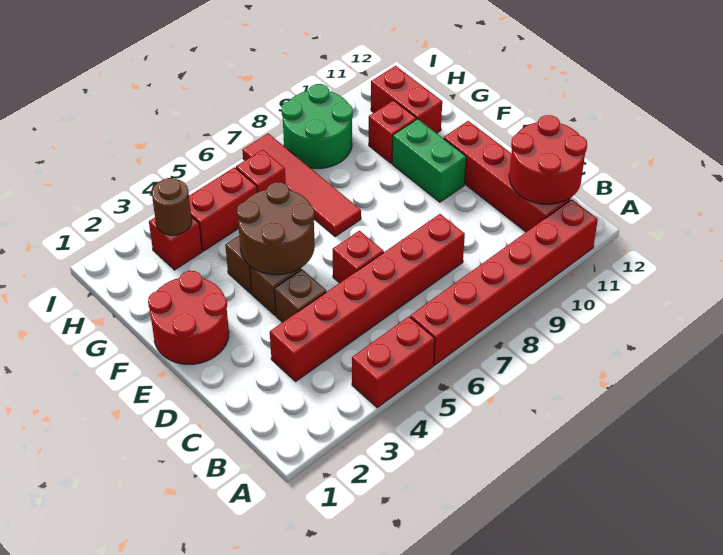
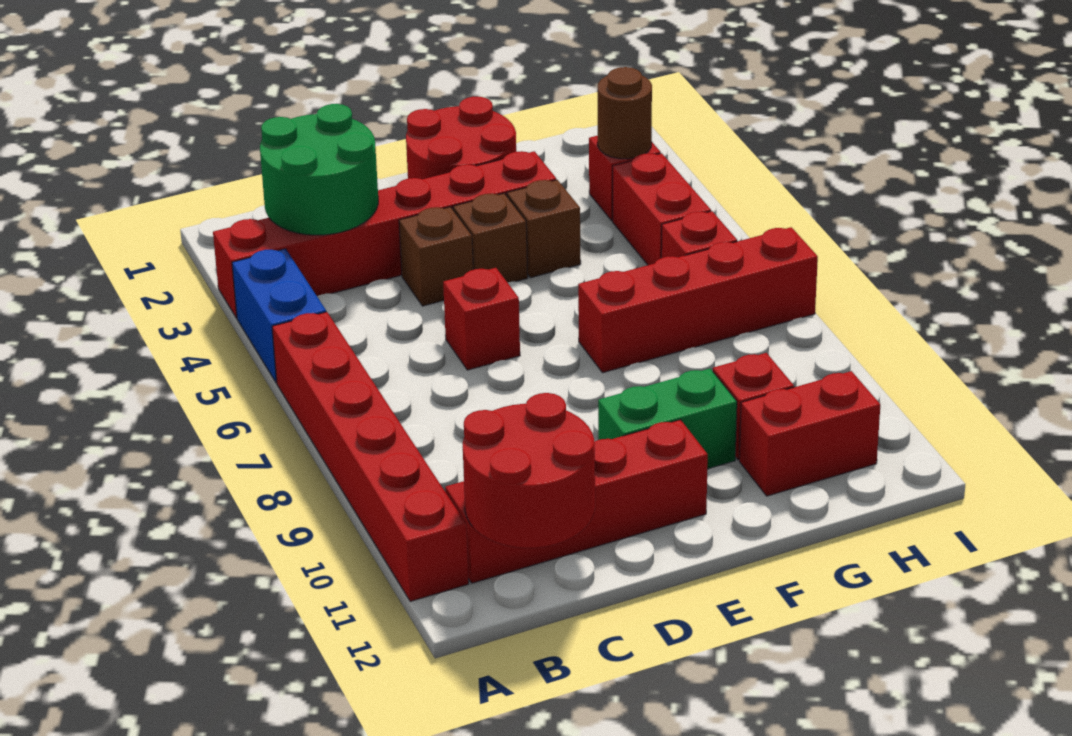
red 1x2 brick [352,317,435,408] -> blue 1x2 brick [232,249,326,383]
red 1x6 brick [270,214,465,381] -> red 1x6 brick turned to [213,151,556,318]
brown 2x2 round brick [237,182,315,275] -> none
red 1x4 tile [242,133,361,237] -> red 1x4 brick [578,227,818,373]
green 2x2 round brick [281,84,353,168] -> green 2x2 round brick moved to [260,104,378,235]

